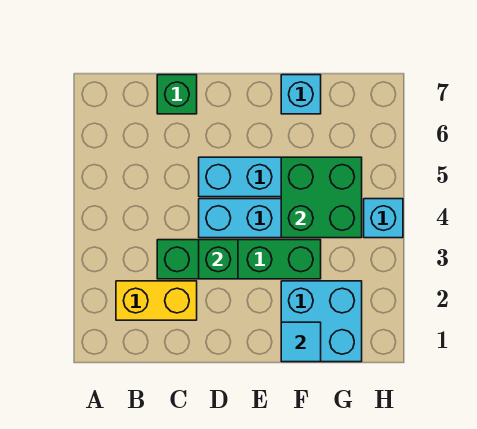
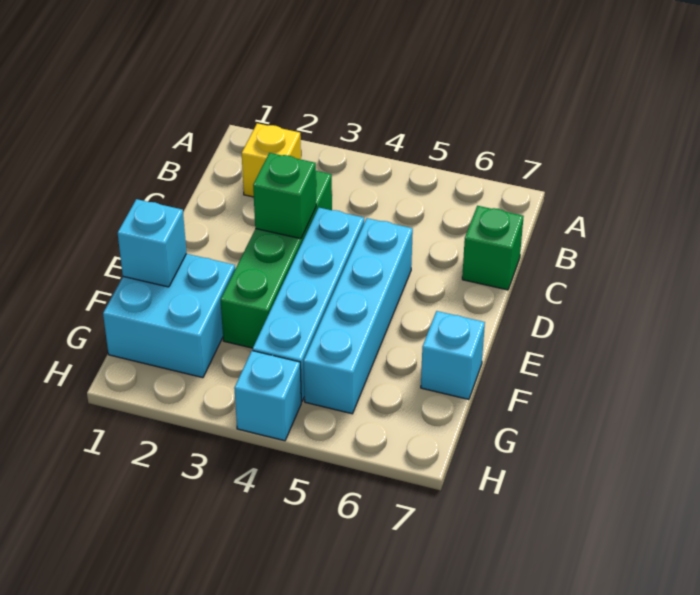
yellow 1x2 brick [116,281,197,320] -> yellow 1x1 brick [242,123,301,197]
cyan 1x1 tile [281,322,321,362] -> cyan 1x1 brick [118,199,187,287]
green 2x2 brick [281,157,362,238] -> none

